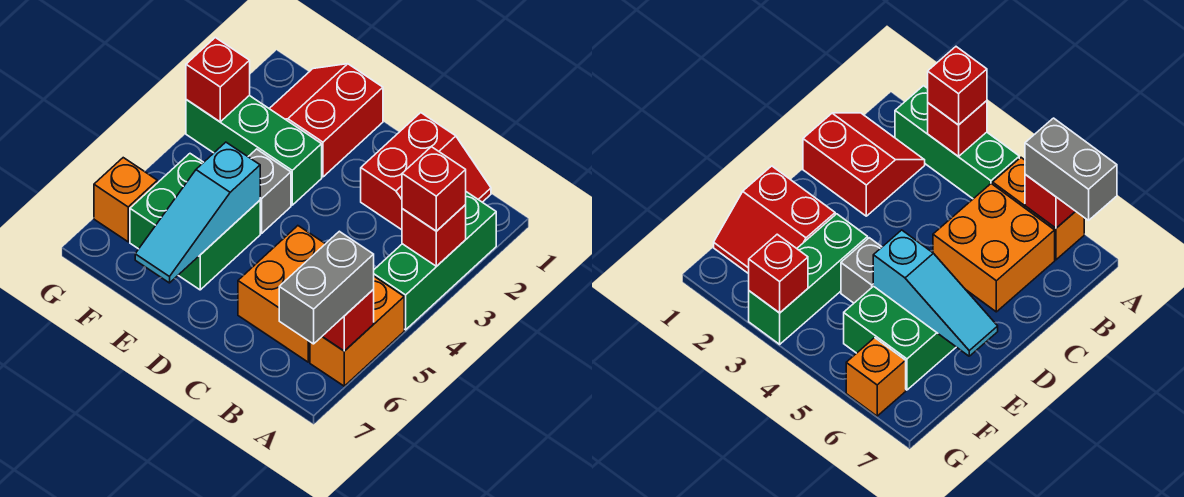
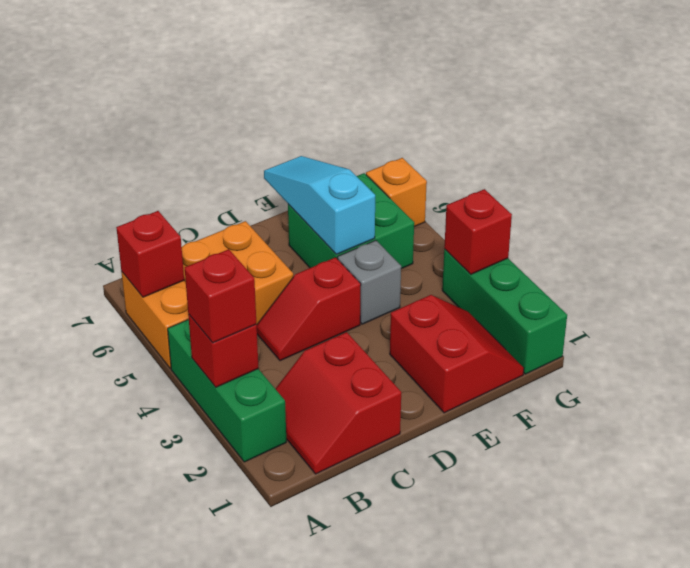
grey 1x2 brick [279,231,374,344] -> none
none -> red 1x2 slope [257,257,361,361]
green 1x3 brick [186,95,322,205] -> green 1x3 brick turned to [442,249,567,374]

